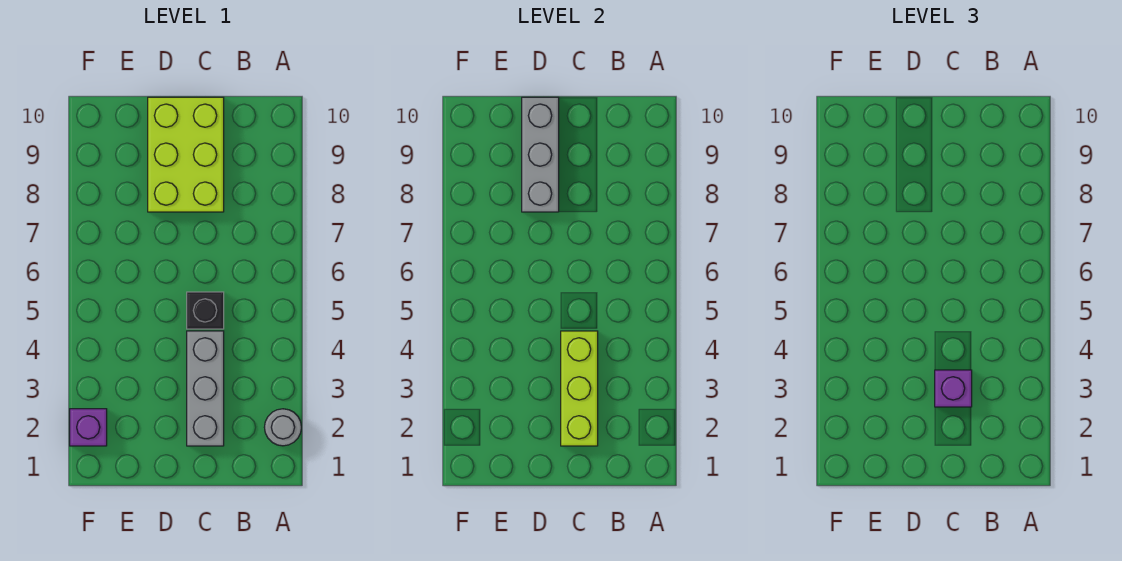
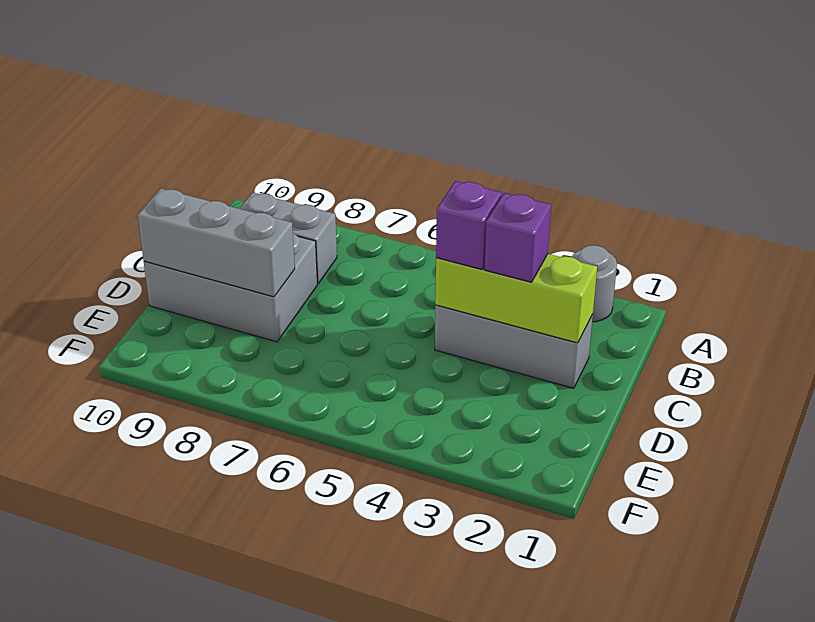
none -> grey 1x2 brick [239,193,337,283]
black 1x1 brick [187,292,224,329] -> none
lime 2x3 brick [148,97,224,212] -> grey 2x3 brick [144,233,317,342]
purple 1x1 brick [70,409,107,446] -> purple 1x1 brick moved to [436,181,502,269]

